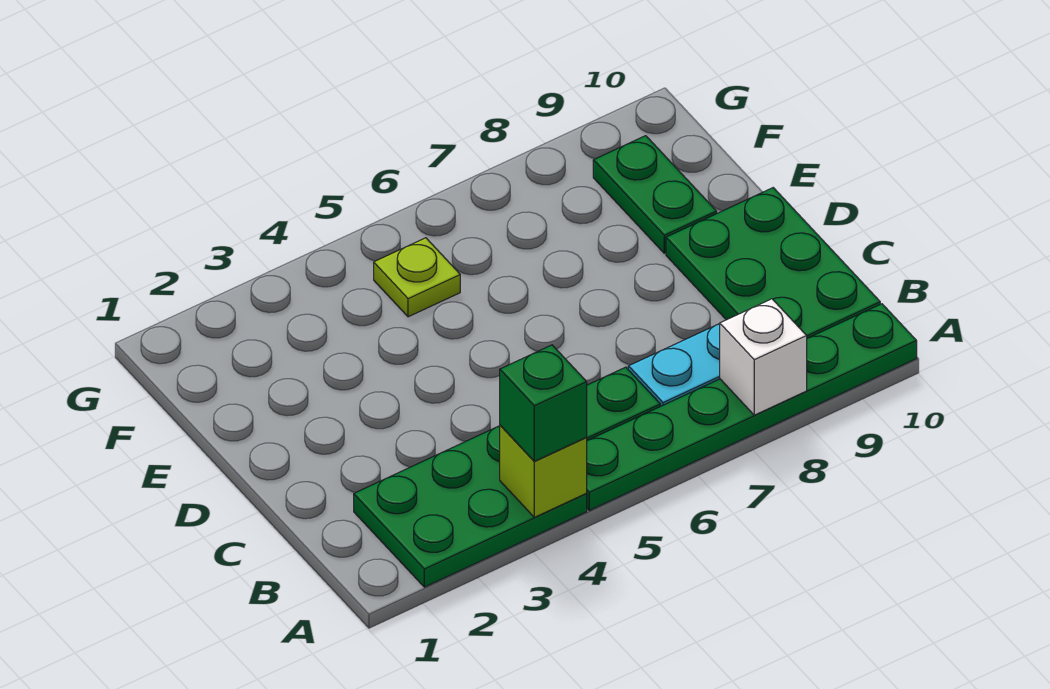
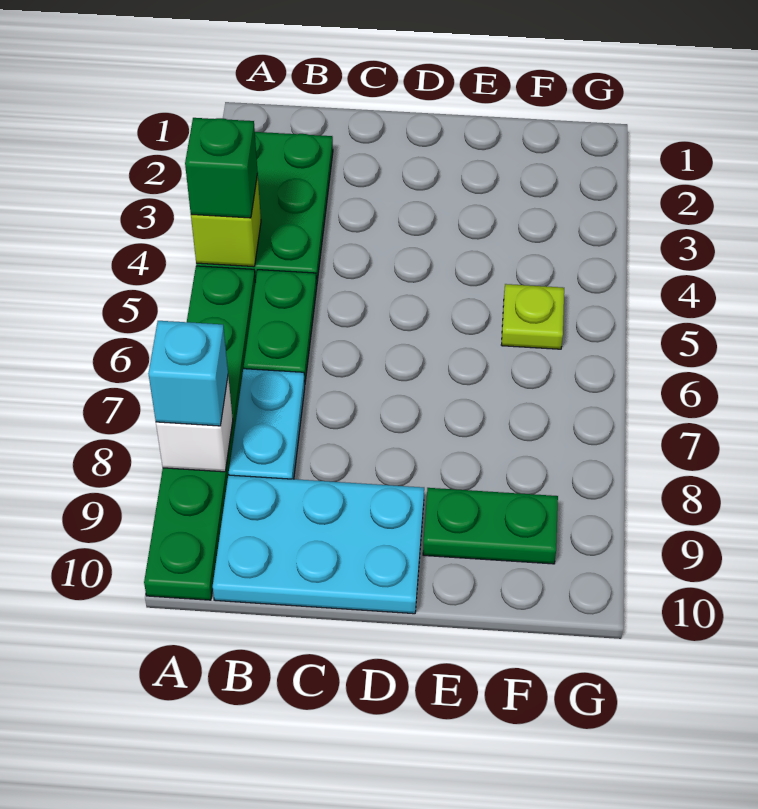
none -> cyan 1x1 brick [148,321,228,426]
green 2x3 plate [666,188,880,338] -> cyan 2x3 plate [213,475,424,614]

